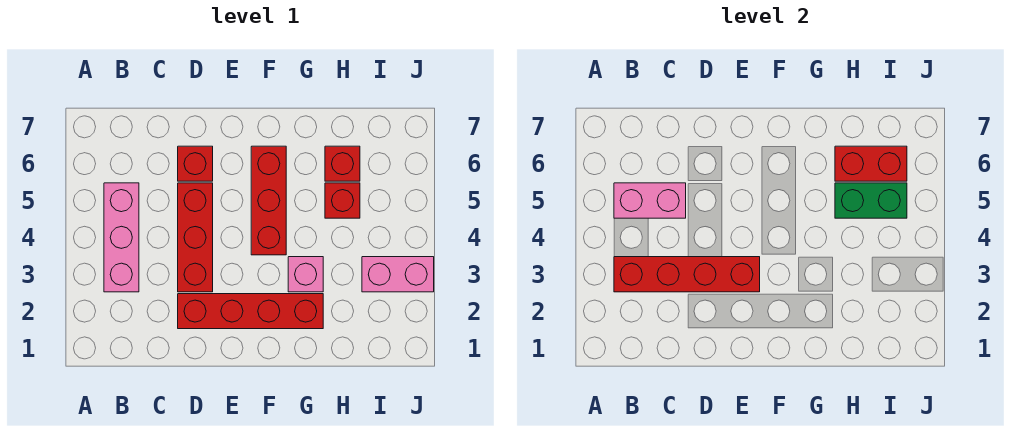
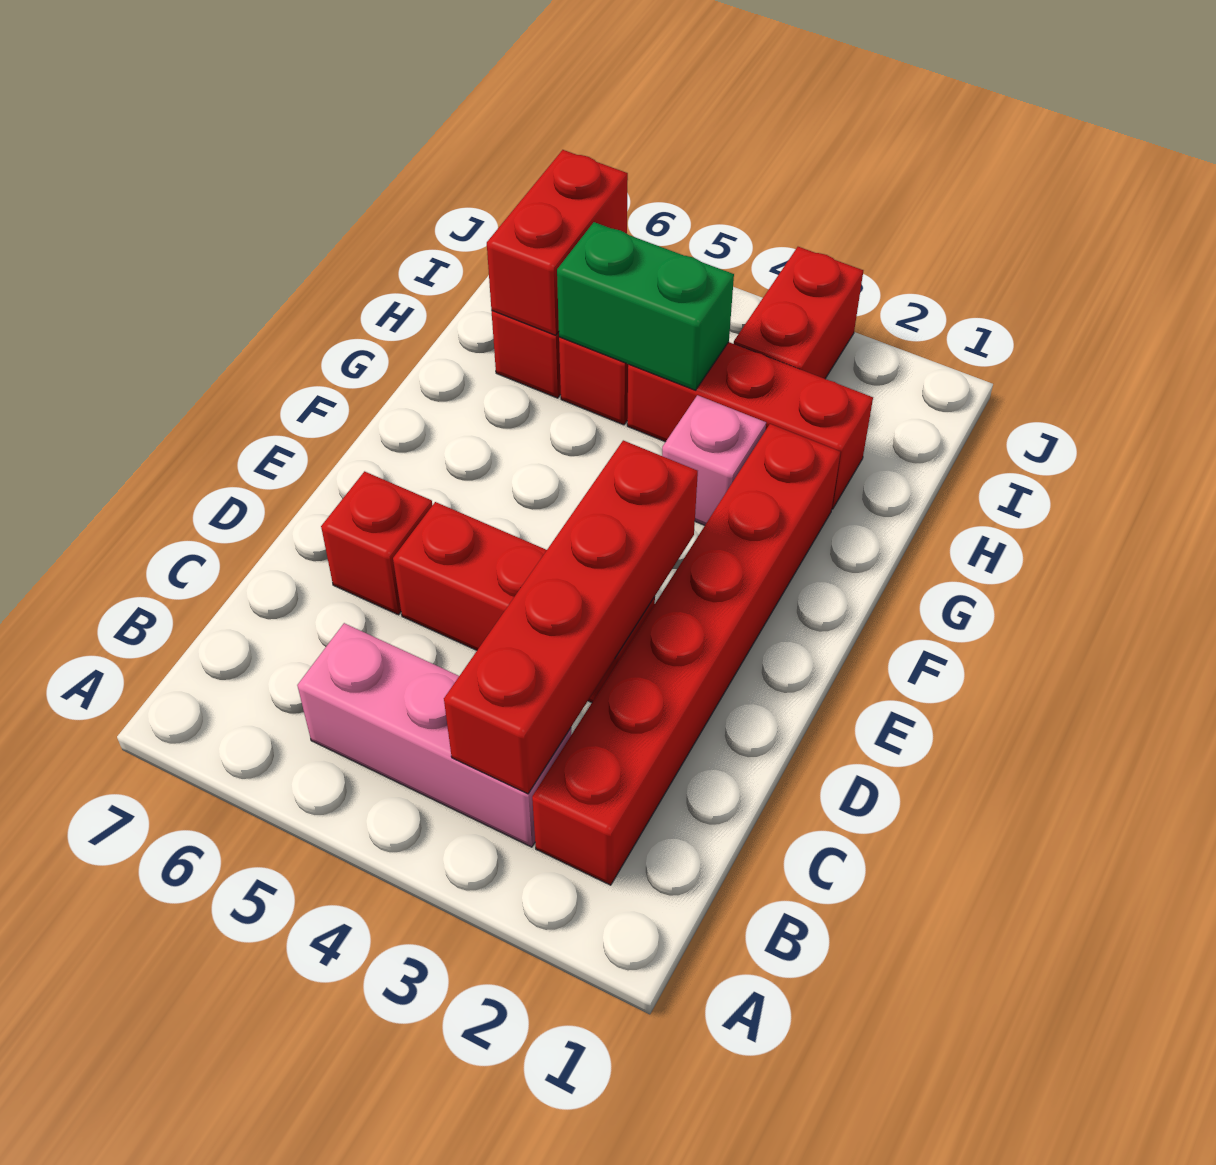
pink 1x2 brick [614,183,686,218] -> none
red 1x4 brick [178,294,323,329] -> red 1x6 brick [532,424,840,885]
red 1x3 brick [251,146,286,255] -> red 1x3 brick moved to [627,342,873,509]
green 1x2 brick [835,183,907,218] -> green 1x2 brick turned to [557,222,734,390]
pink 1x2 brick [362,257,434,292] -> red 1x2 brick [734,247,863,379]

